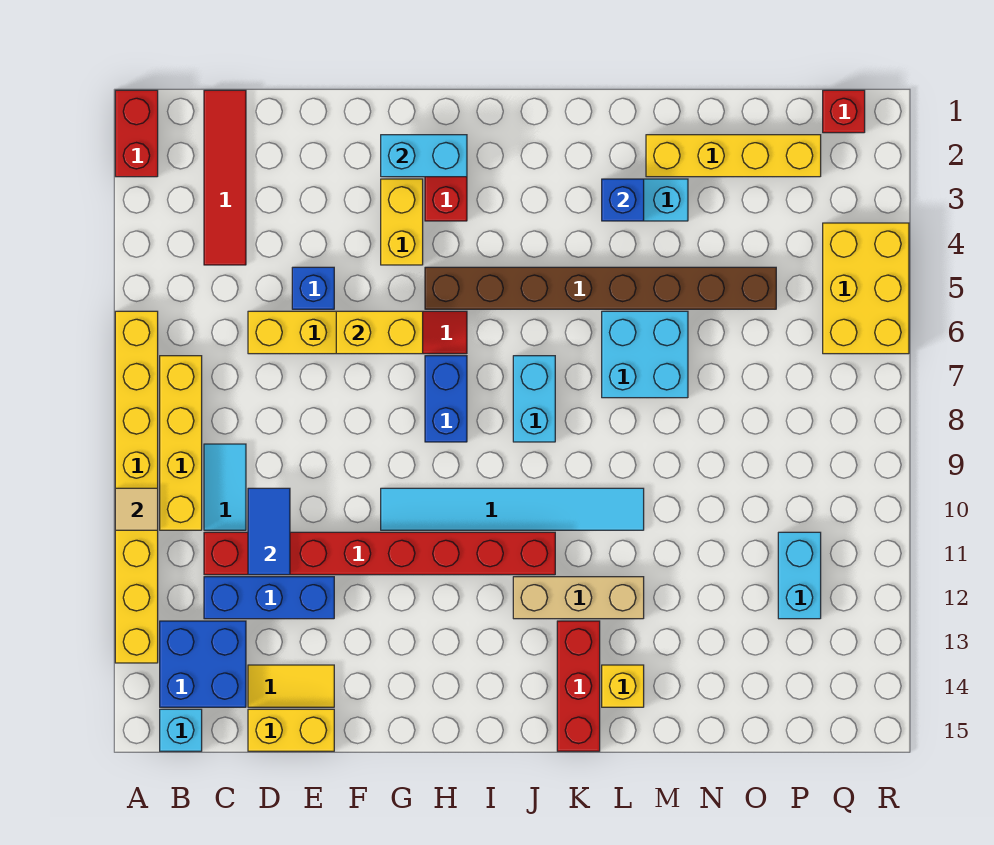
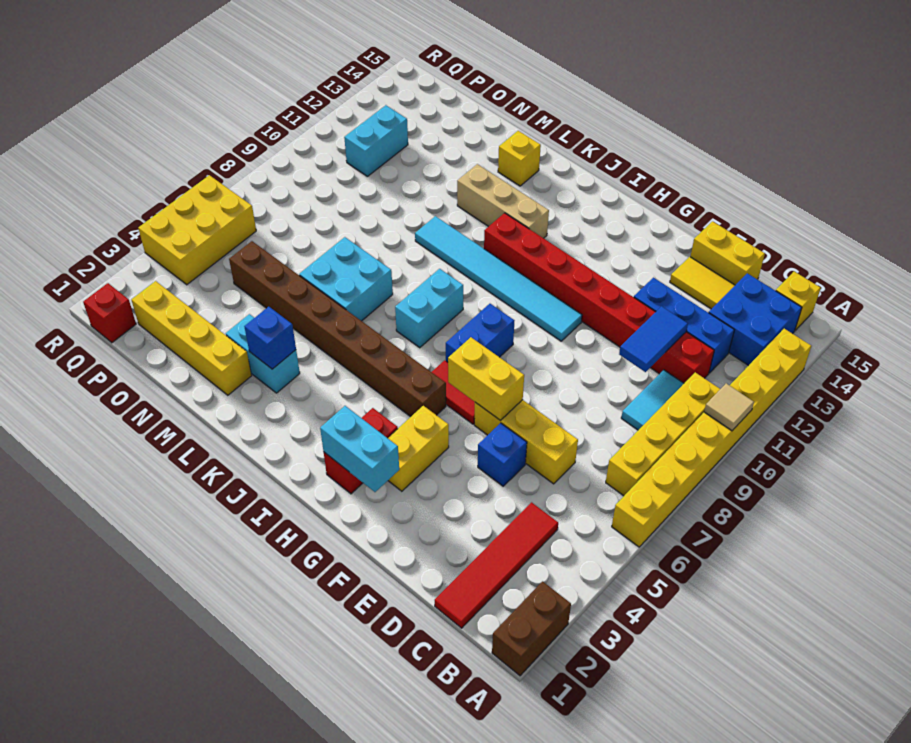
red 1x2 brick [115,90,158,177] -> brown 1x2 brick [492,582,571,676]
cyan 1x1 brick [160,709,202,751] -> yellow 1x1 brick [776,272,821,331]
red 1x3 brick [557,621,600,751] -> none

